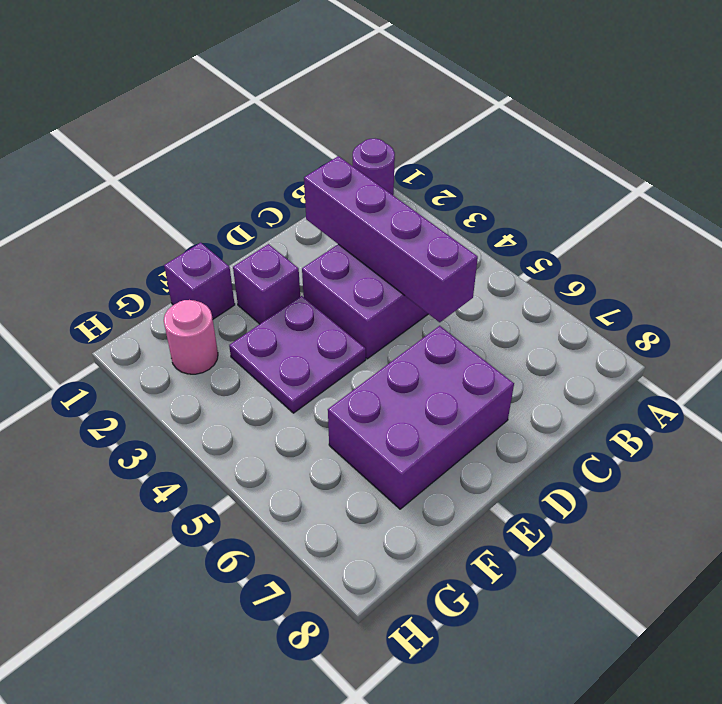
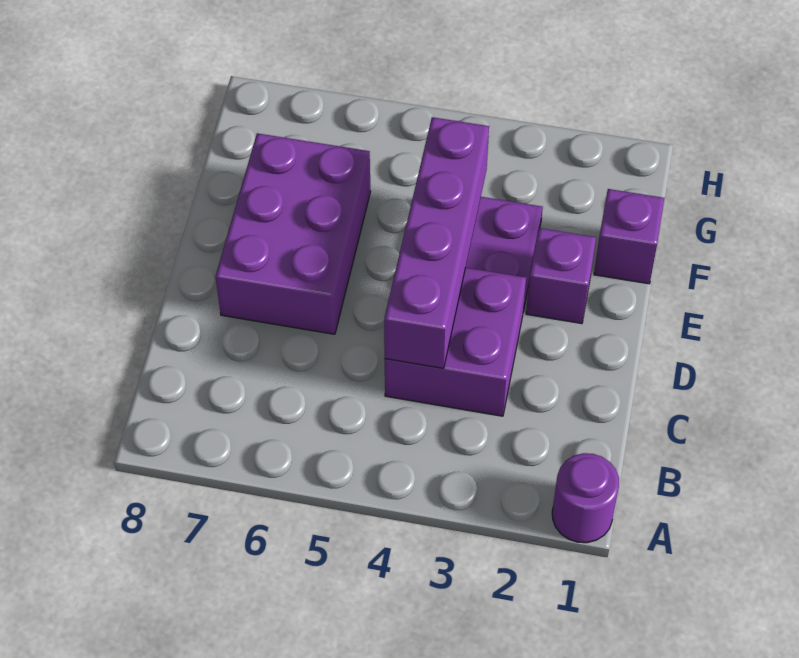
purple 1x4 brick [304,156,478,322] -> purple 1x4 brick turned to [384,117,489,368]
pink 1x1 round brick [164,300,218,374] -> none

